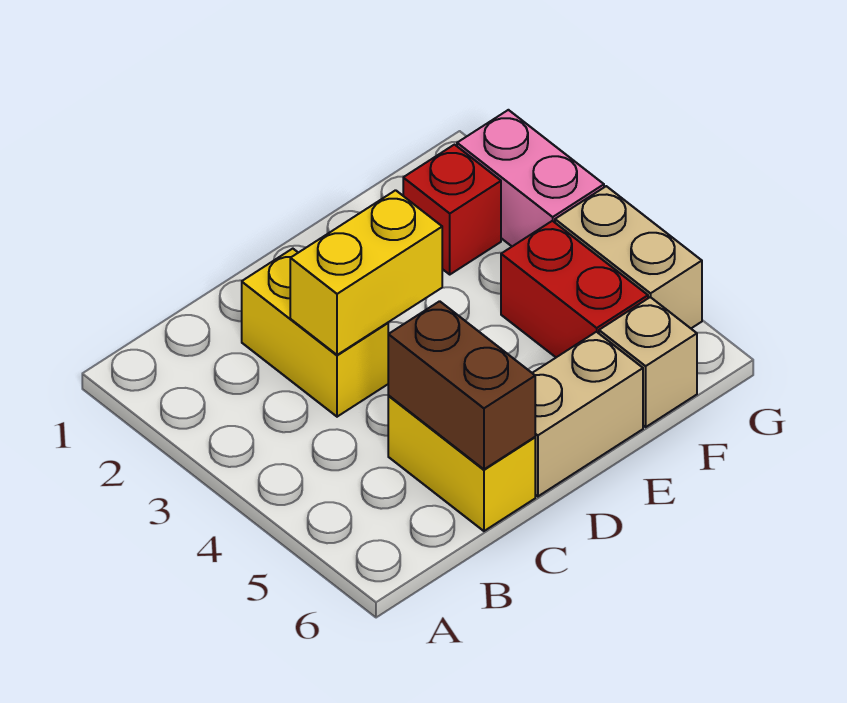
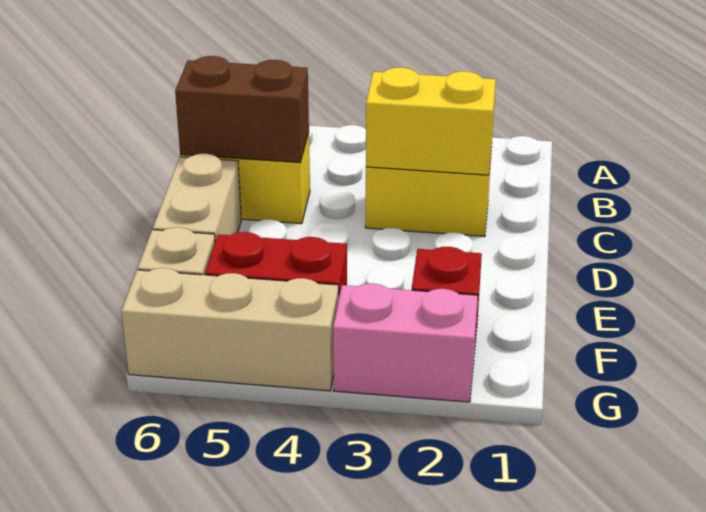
yellow 1x2 brick [290,190,442,355] -> yellow 1x2 brick turned to [366,67,496,175]
tan 1x2 brick [555,186,702,328] -> tan 1x3 brick [121,268,339,391]

